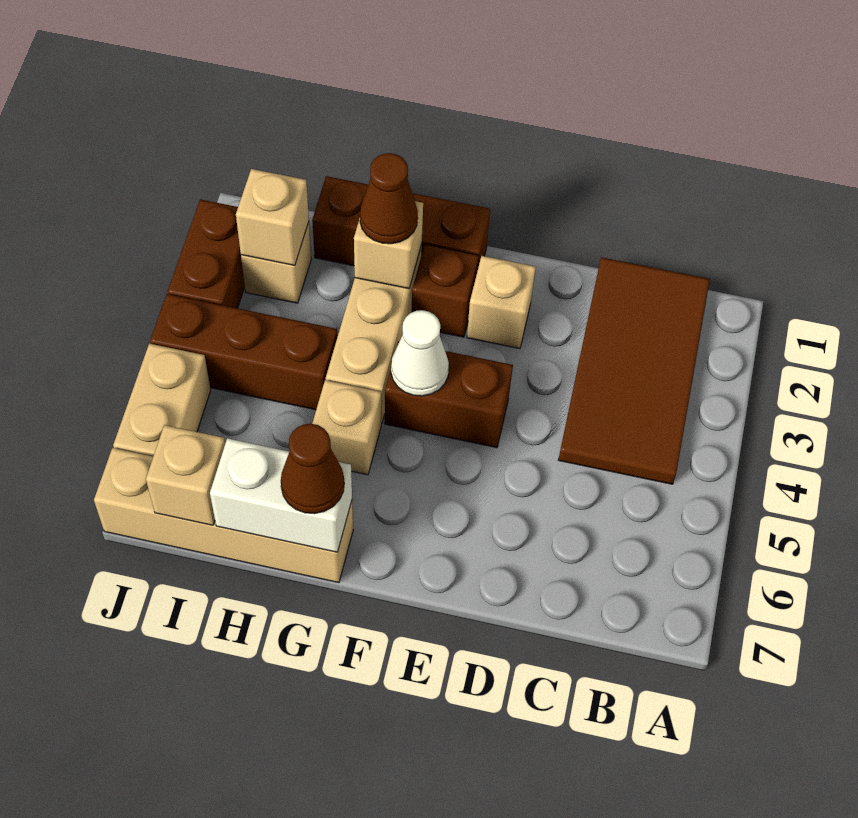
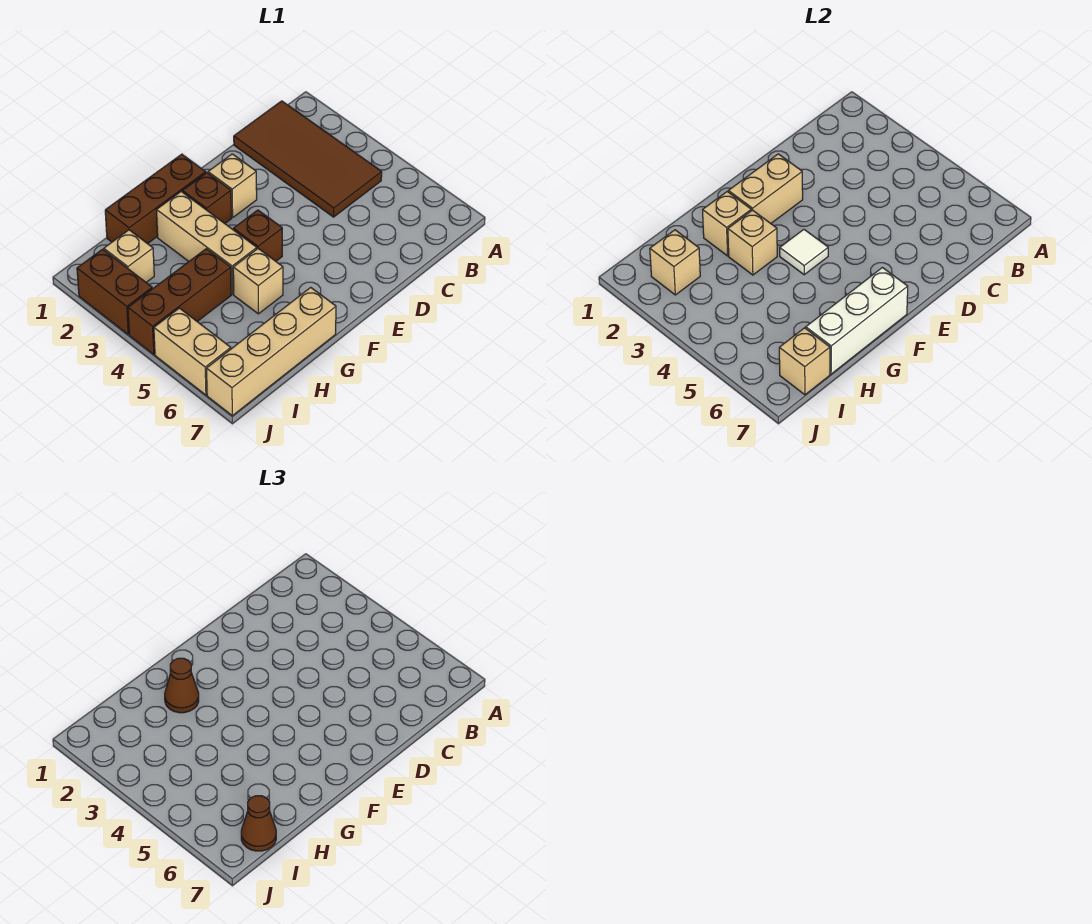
none -> tan 1x2 brick [728,154,803,223]
brown 1x2 brick [385,341,513,448] -> brown 1x1 brick [233,210,282,261]
white 1x1 cone [391,310,449,396] -> white 1x1 tile [780,230,828,275]
none -> tan 1x1 brick [728,210,777,275]
white 1x2 brick [210,438,352,552] -> white 1x3 brick [806,268,908,374]
brown 1x1 cone [281,424,344,514] -> brown 1x1 cone moved to [241,796,276,851]

